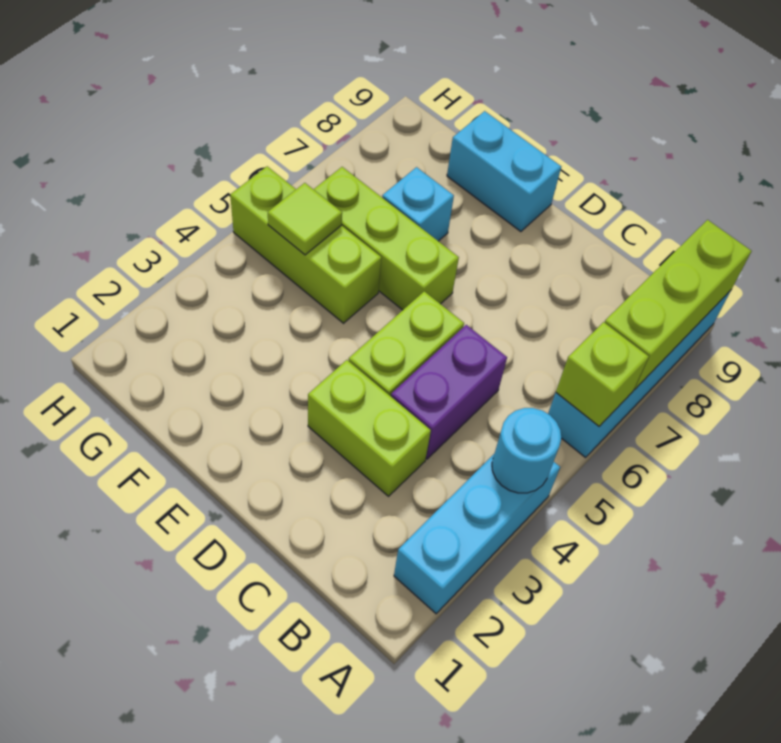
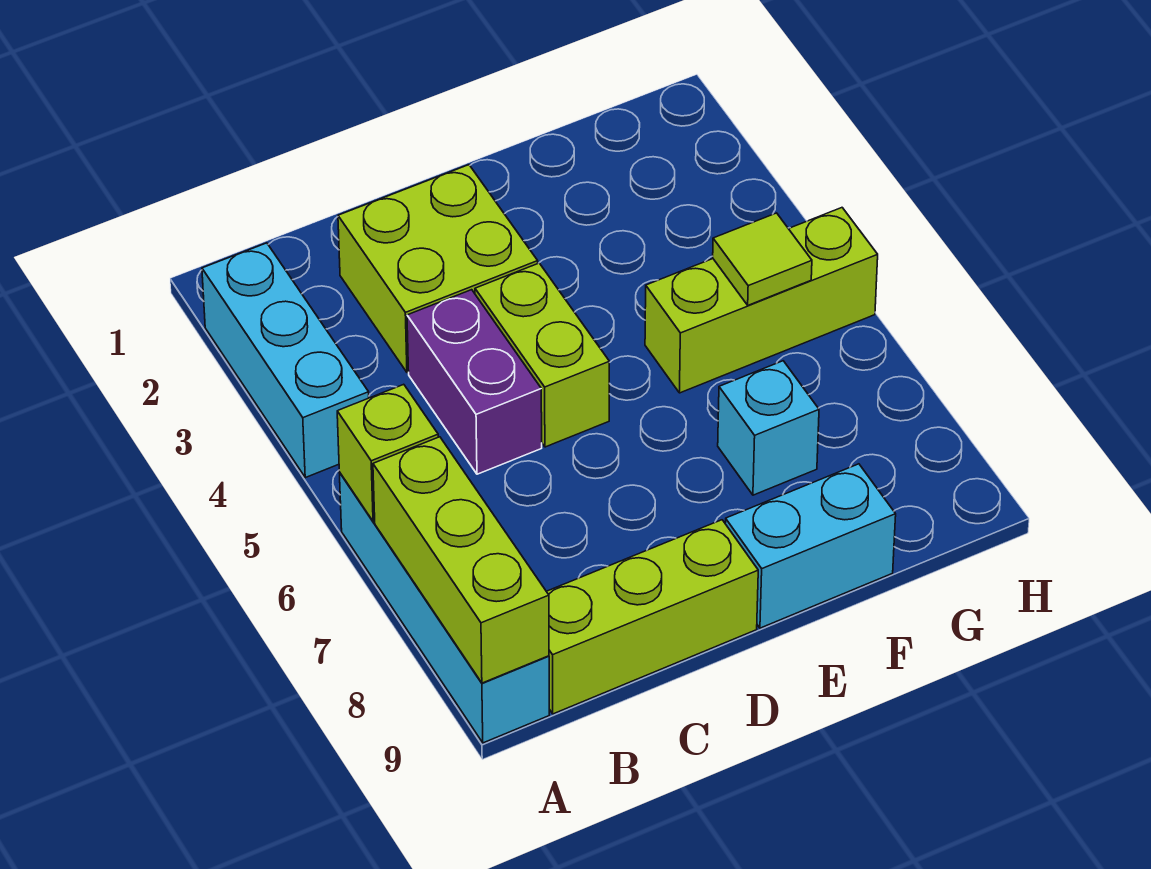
cyan 1x1 round brick [492,408,561,493] -> none
lime 1x2 brick [308,360,431,496] -> lime 2x2 brick [338,165,538,373]
lime 1x3 brick [314,167,459,310] -> lime 1x3 brick moved to [546,520,758,714]

